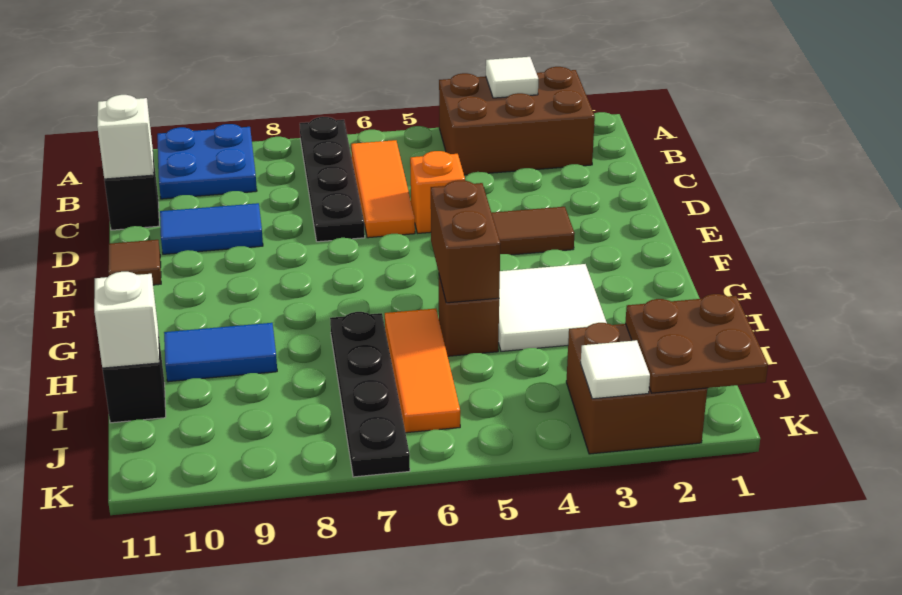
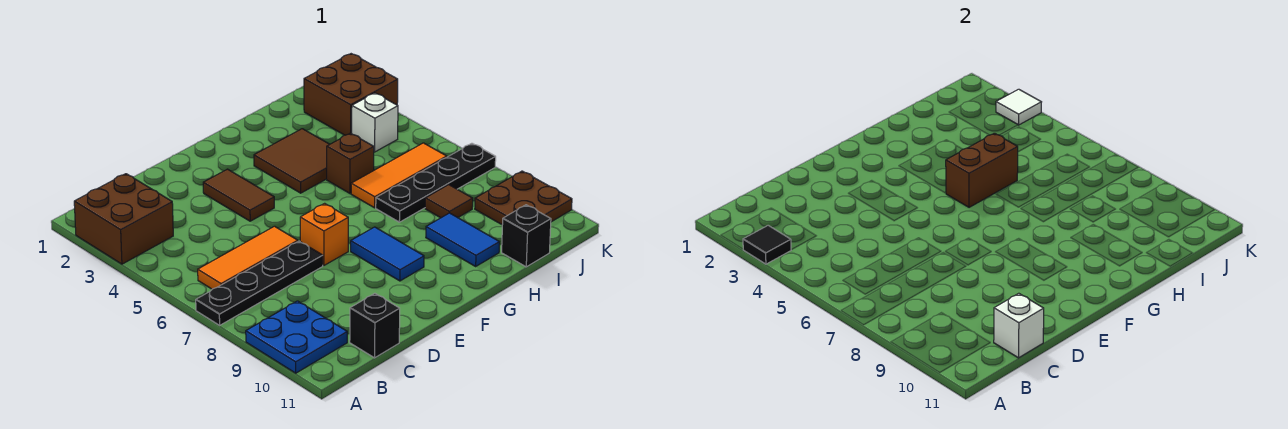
brown 2x3 brick [439,67,595,175] -> brown 2x2 brick [74,174,173,264]
white 1x1 tile [486,57,538,98] -> black 1x1 tile [743,225,791,264]
orange 1x1 brick [410,151,465,233] -> orange 1x1 brick moved to [300,203,348,265]
blue 1x2 tile [160,203,263,254] -> blue 1x2 tile moved to [351,227,424,281]
brown 1x1 tile [108,240,161,285] -> brown 1x1 tile moved to [425,185,473,218]
white 2x2 tile [498,264,607,351] -> brown 2x2 tile [254,129,330,193]
white 1x1 brick [94,272,159,368] -> white 1x1 brick moved to [352,93,398,152]
brown 2x2 plate [625,294,768,393] -> brown 2x2 plate moved to [475,171,572,225]

